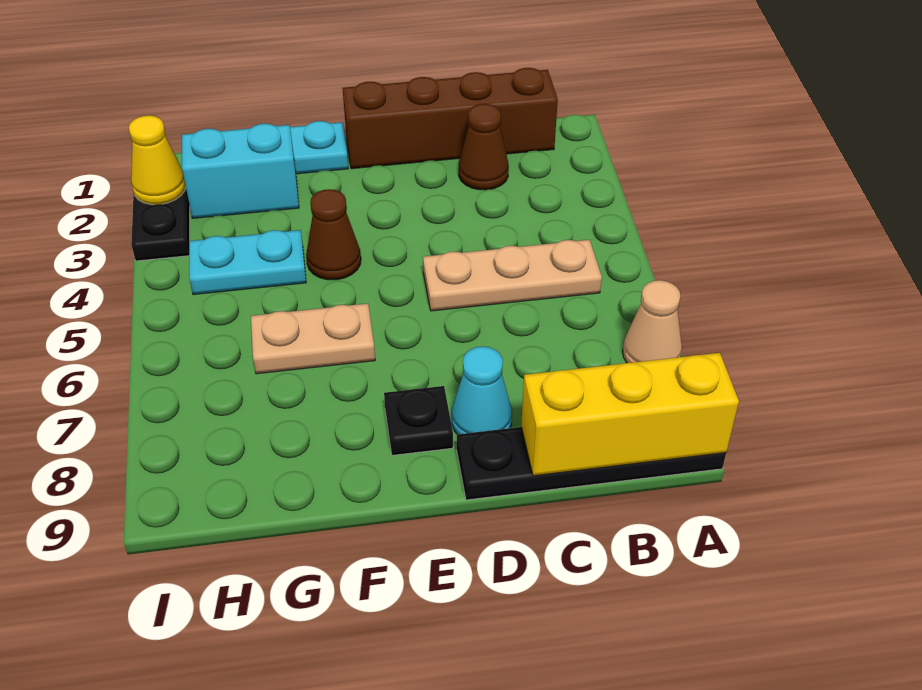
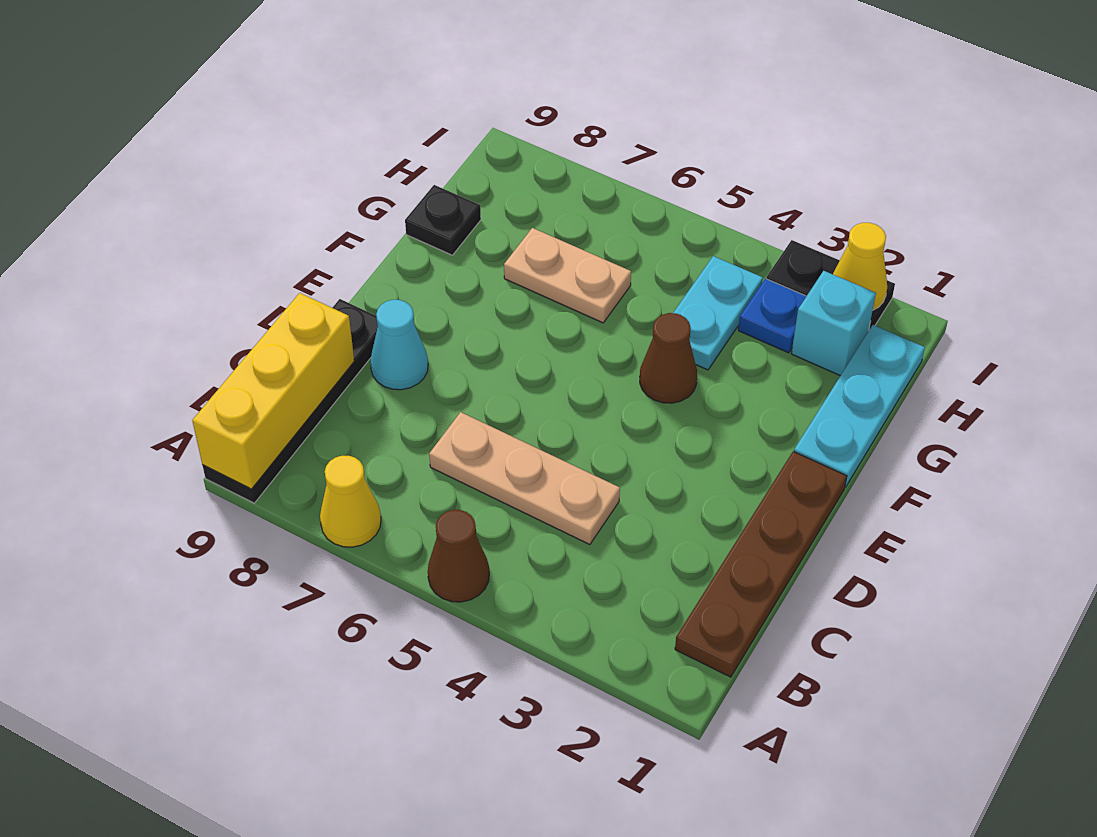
tan 1x1 cone [623,280,682,363] -> yellow 1x1 cone [320,456,381,547]
brown 1x4 brick [343,68,558,169] -> brown 1x4 plate [675,452,847,677]
tan 1x3 plate [423,240,602,311] -> tan 1x3 plate turned to [429,412,620,545]
brown 1x1 cone [459,104,509,190] -> brown 1x1 cone moved to [428,510,489,602]
black 1x1 plate [384,386,453,455] -> black 1x1 plate moved to [405,185,481,255]
tan 1x2 plate [251,303,375,374] -> tan 1x2 plate turned to [504,228,631,323]
cyan 1x2 brick [182,124,299,218] -> cyan 1x1 brick [791,271,876,376]
none -> blue 1x1 plate [738,279,806,353]

